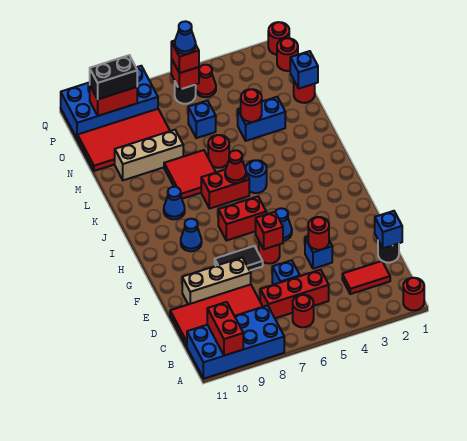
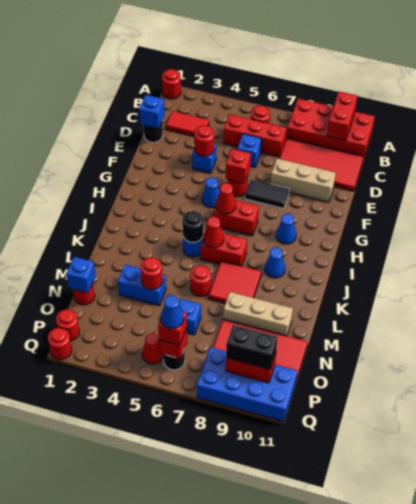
blue 2x4 brick [187,305,284,379] -> red 2x4 brick [287,98,375,157]
none -> red 1x1 cone [216,183,236,214]
none -> black 1x1 round brick [182,211,203,243]

